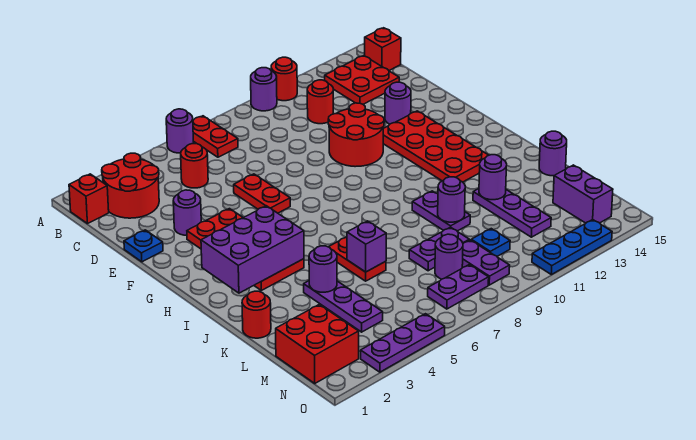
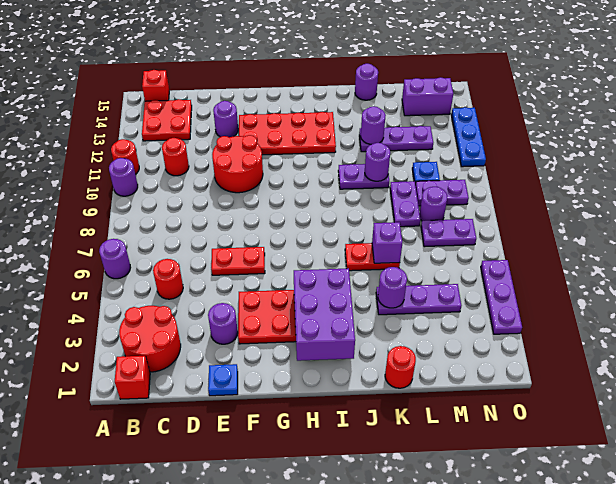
red 1x2 plate [193,116,238,157] -> none
red 2x2 brick [276,304,359,383] -> none
purple 1x2 plate [428,265,489,309] -> purple 1x2 plate turned to [421,219,476,247]

